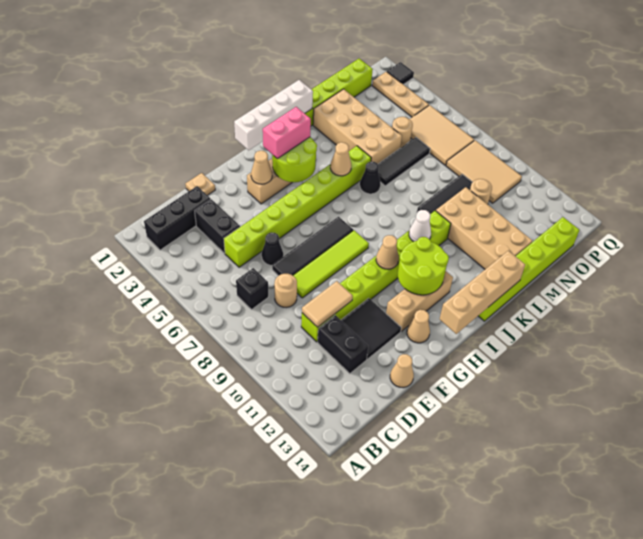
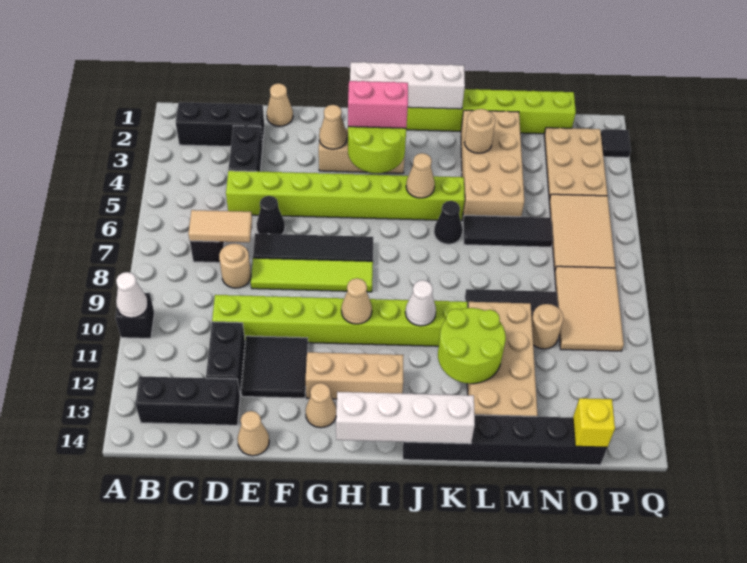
none -> black 1x1 brick [115,293,154,338]
none -> white 1x1 cone [116,272,148,318]
none -> black 1x3 brick [135,376,240,425]
tan 1x2 tile [302,281,353,327] -> tan 1x2 tile moved to [188,210,252,242]
tan 1x1 plate [185,173,215,195] -> tan 1x1 cone [267,83,293,126]
lime 2x2 round brick [398,237,449,295] -> lime 2x2 round brick moved to [438,308,506,384]
tan 1x4 brick [440,251,525,334] -> white 1x4 brick [336,392,475,444]
lime 1x6 brick [479,217,579,321] -> black 1x6 brick [403,415,607,465]
tan 1x1 round brick [392,117,413,148] -> tan 1x1 round brick moved to [464,109,496,153]
none -> yellow 1x1 brick [573,398,615,447]
tan 1x3 plate [372,72,429,117] -> tan 2x3 plate [544,128,607,200]

